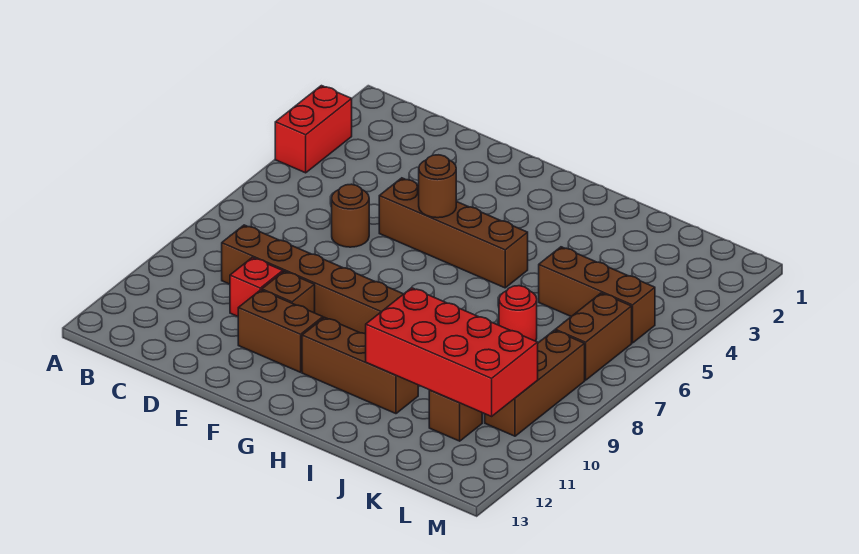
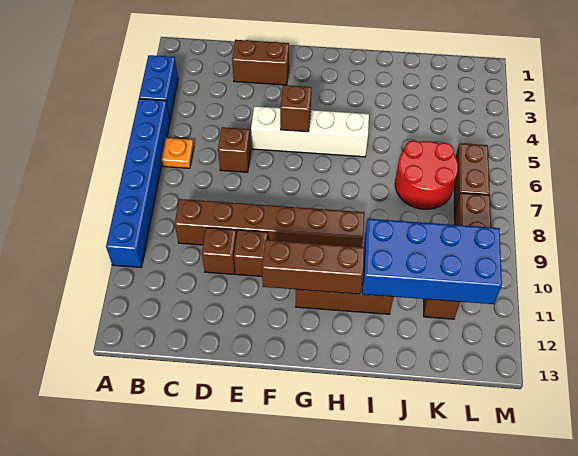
red 1x2 brick [275,86,352,173] -> blue 1x2 brick [139,55,178,120]
none -> blue 1x6 brick [106,99,170,267]
none -> orange 1x1 plate [161,138,194,168]
brown 1x1 round brick [332,184,369,247] -> brown 1x1 brick [218,127,251,172]
red 1x1 brick [230,257,283,316] -> brown 1x1 brick [202,228,236,274]
brown 1x4 brick [379,178,528,288] -> white 1x4 brick [251,106,369,157]
brown 1x2 brick [238,290,323,372] -> brown 1x2 brick moved to [232,40,289,85]
brown 1x1 round brick [419,155,456,218] -> brown 1x1 brick [280,85,311,132]
red 2x4 brick [366,288,538,416] -> blue 2x4 brick [362,219,502,304]
brown 1x3 brick [539,247,655,343] -> brown 1x3 brick moved to [262,240,364,294]
red 1x1 round brick [499,286,537,341] -> red 2x2 round brick [395,141,458,209]

